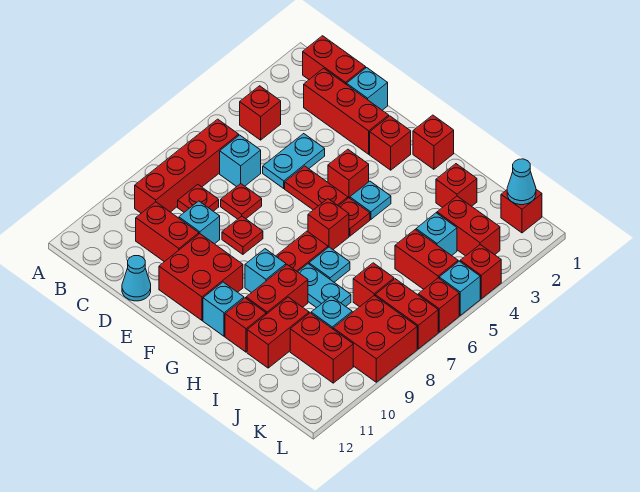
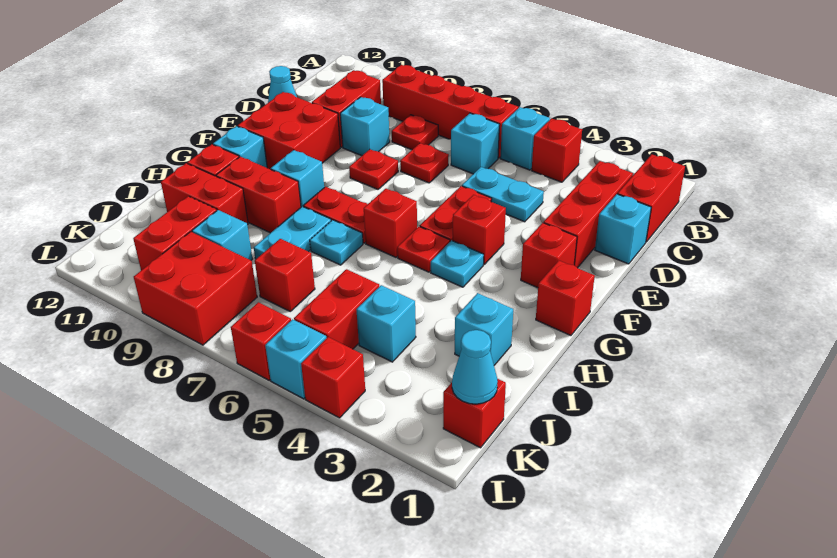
none -> cyan 1x1 brick [500,107,550,170]
red 1x1 brick [436,164,477,208] -> cyan 1x1 brick [455,293,513,365]
red 1x2 brick [437,196,500,256] -> none
red 1x2 brick [375,279,438,349] -> none

